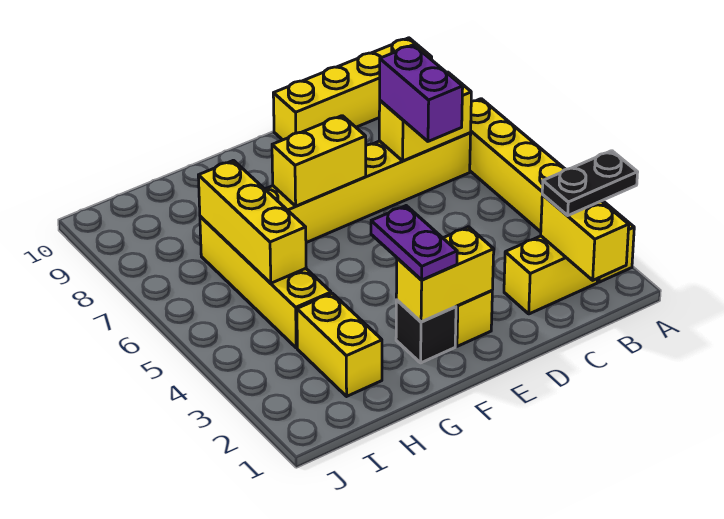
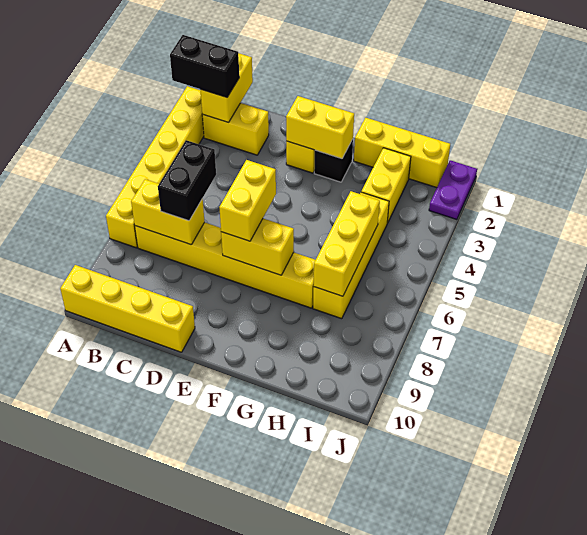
black 1x2 plate [542,151,638,216] -> black 1x2 brick [170,35,239,97]
purple 1x2 brick [380,45,463,141] -> black 1x2 brick [158,140,216,221]
none -> yellow 1x2 brick [219,160,276,241]
purple 1x2 plate [371,206,457,280] -> purple 1x2 plate moved to [429,160,477,220]
none -> yellow 1x3 brick [354,118,450,188]

